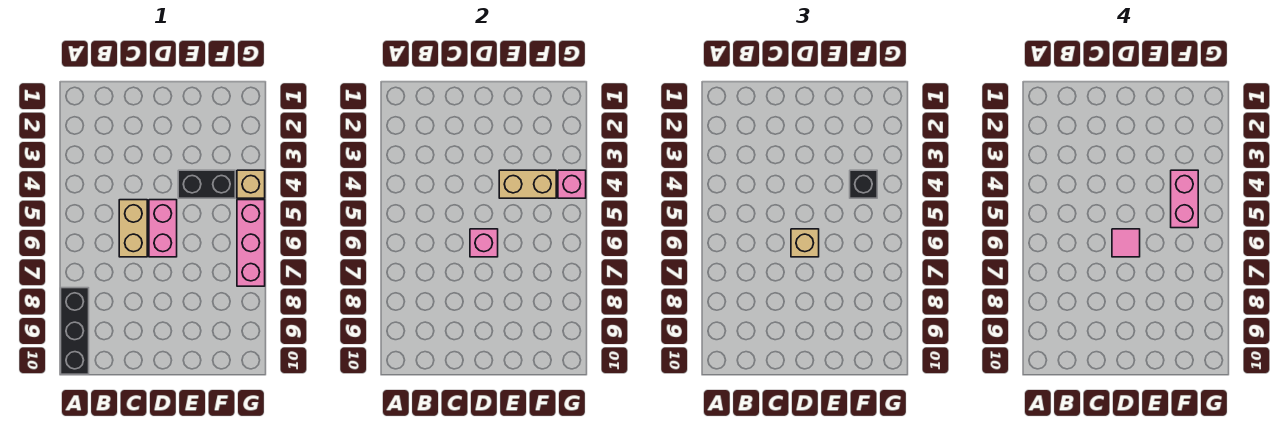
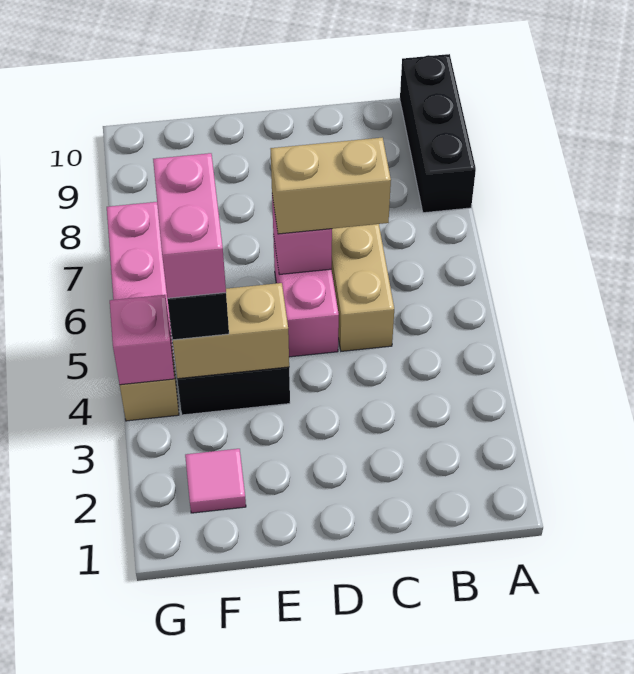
tan 1x1 brick [791,229,819,257] -> tan 1x2 brick [271,138,391,234]
pink 1x1 tile [1112,229,1140,257] -> pink 1x1 tile moved to [185,449,246,513]

